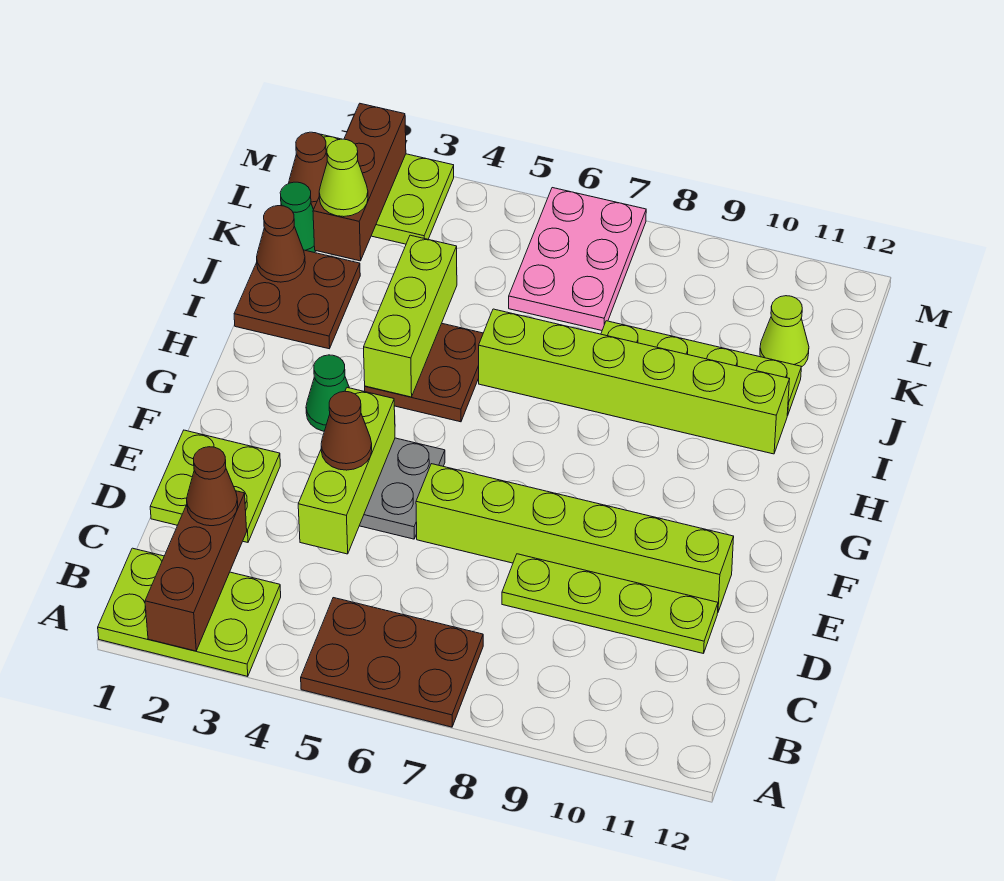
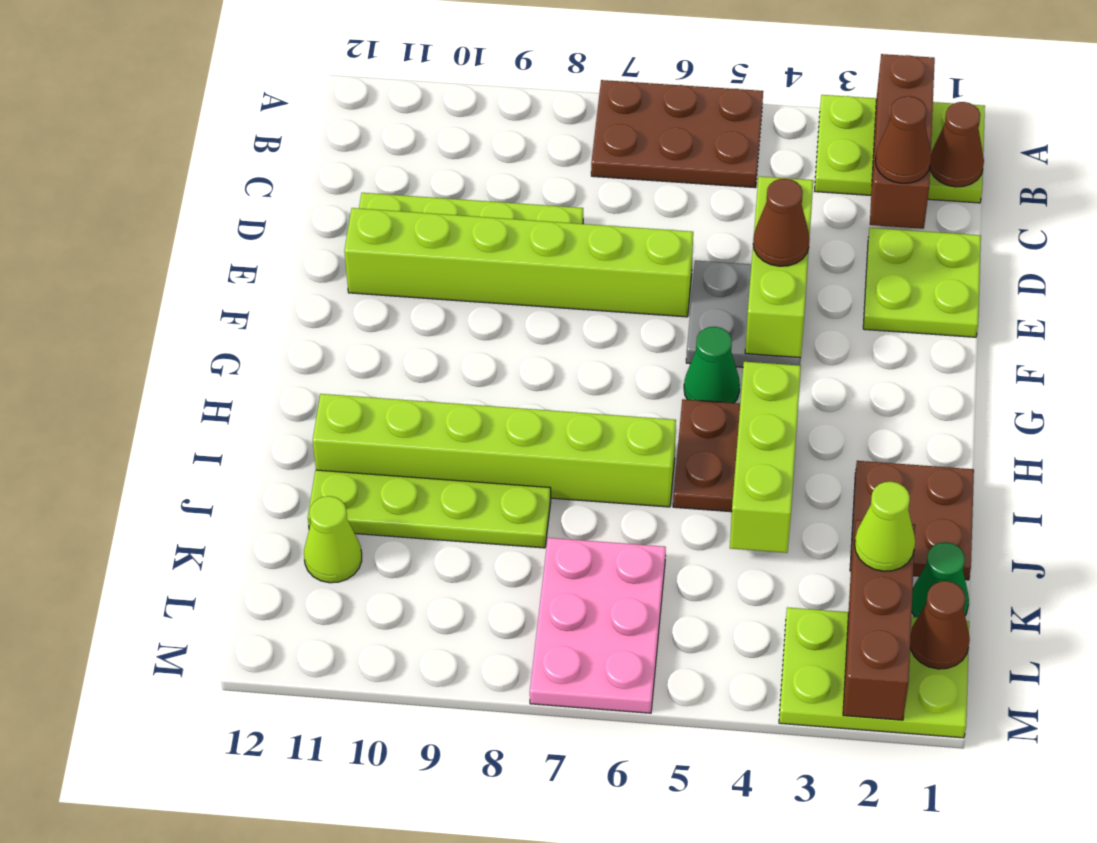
green 1x1 cone [306,355,349,431] -> green 1x1 cone moved to [684,327,740,403]
brown 1x1 cone [257,206,305,282] -> brown 1x1 cone moved to [930,102,984,187]

